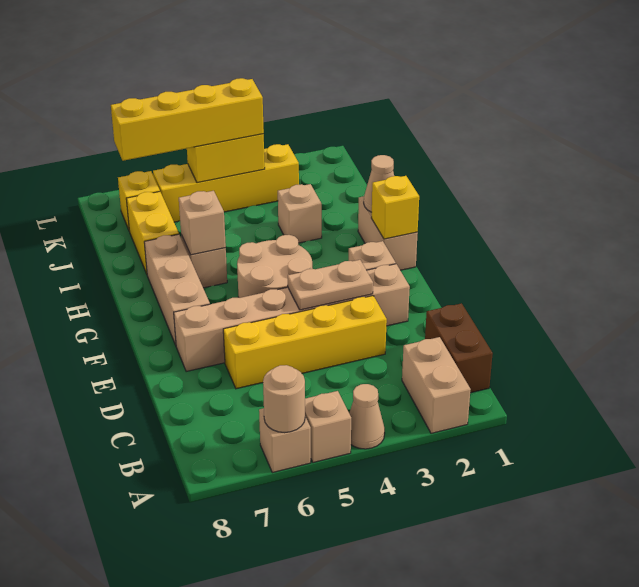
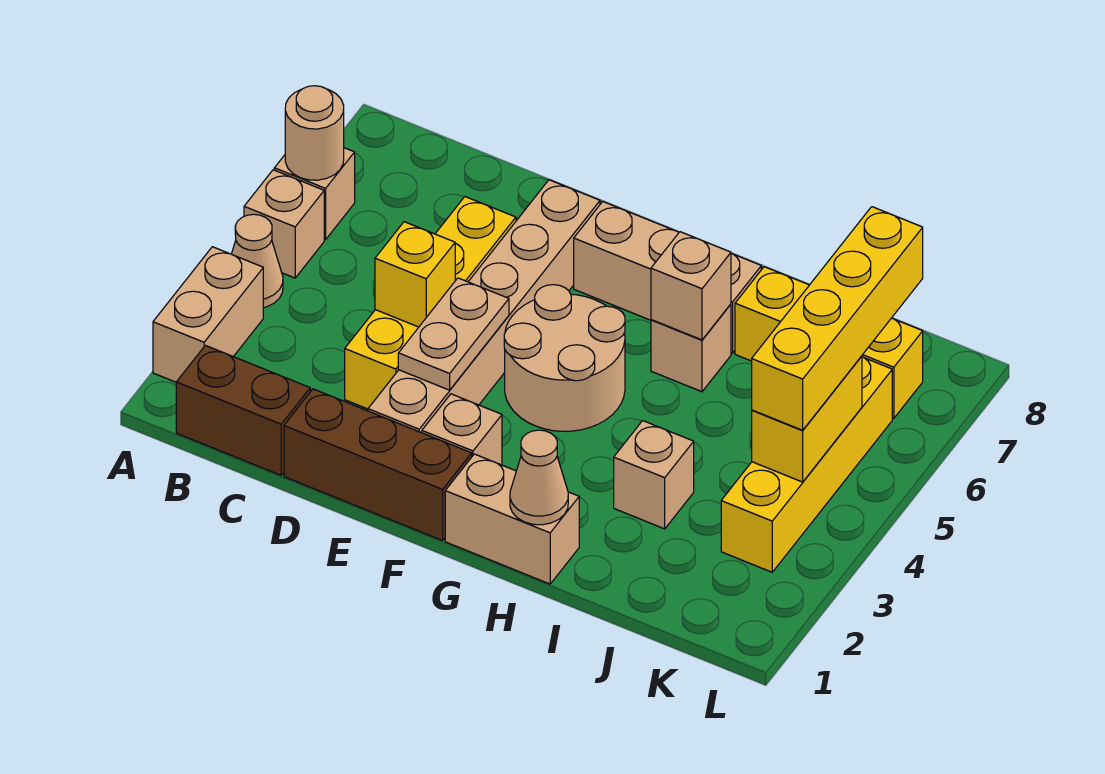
tan 1x2 brick [402,337,471,433] -> tan 1x2 brick turned to [153,247,263,382]
none -> brown 1x3 brick [284,389,472,541]
yellow 1x1 brick [371,176,419,239] -> yellow 1x1 brick moved to [375,222,455,327]

